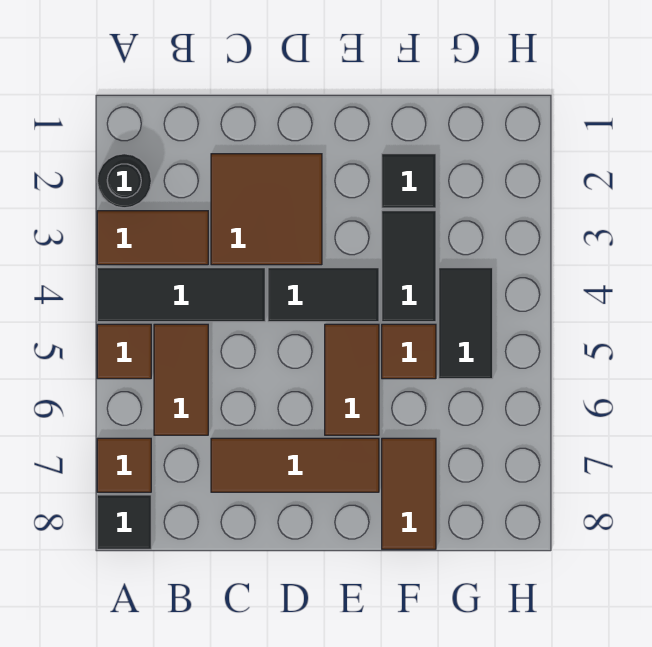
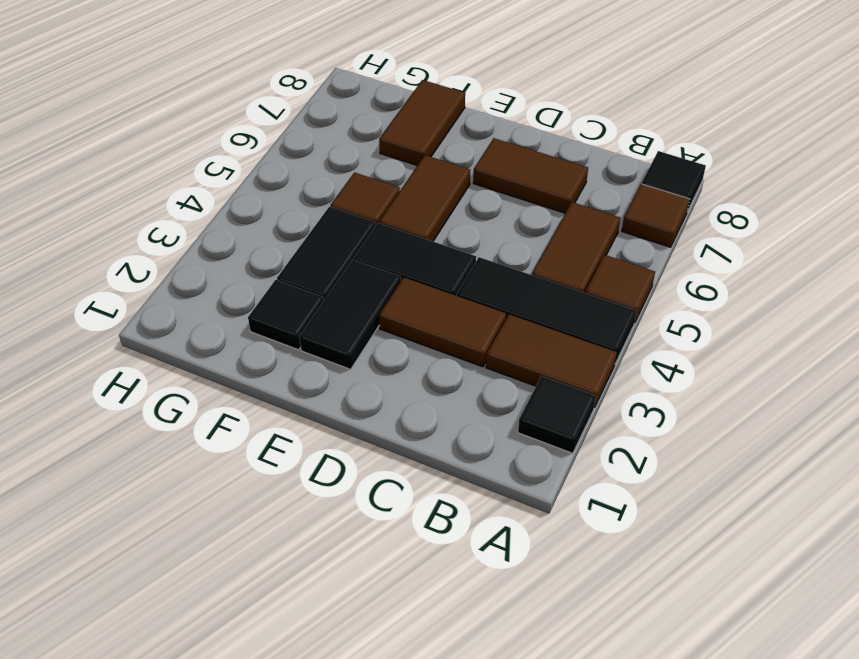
black 1x1 round brick [97,154,151,208] -> black 1x1 tile [518,376,596,453]
brown 2x2 tile [211,154,322,265] -> brown 1x2 tile [379,277,506,367]
brown 1x3 tile [211,438,379,492] -> brown 1x2 tile [473,138,588,213]
black 1x2 tile [439,268,493,379] -> black 1x2 tile moved to [299,260,401,369]

